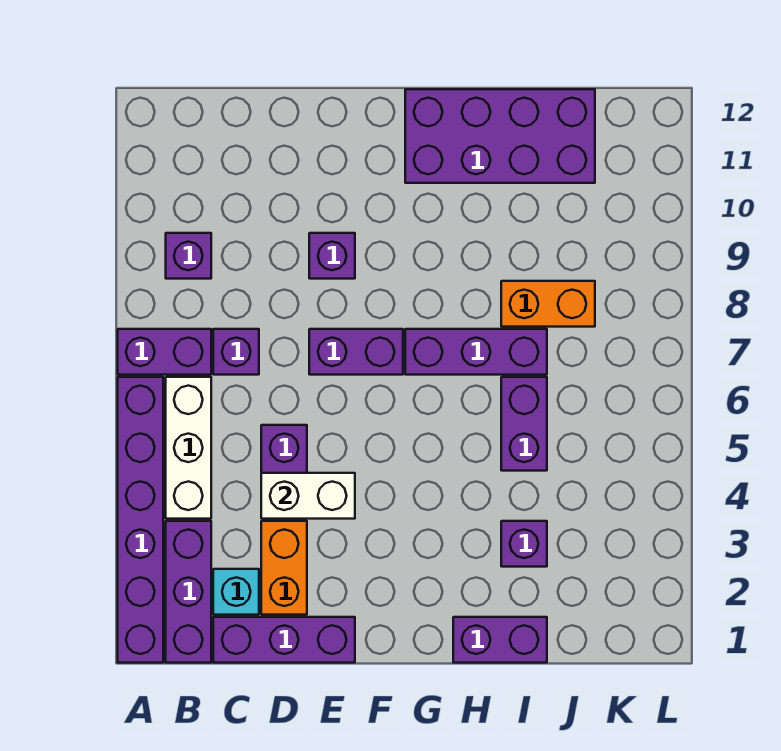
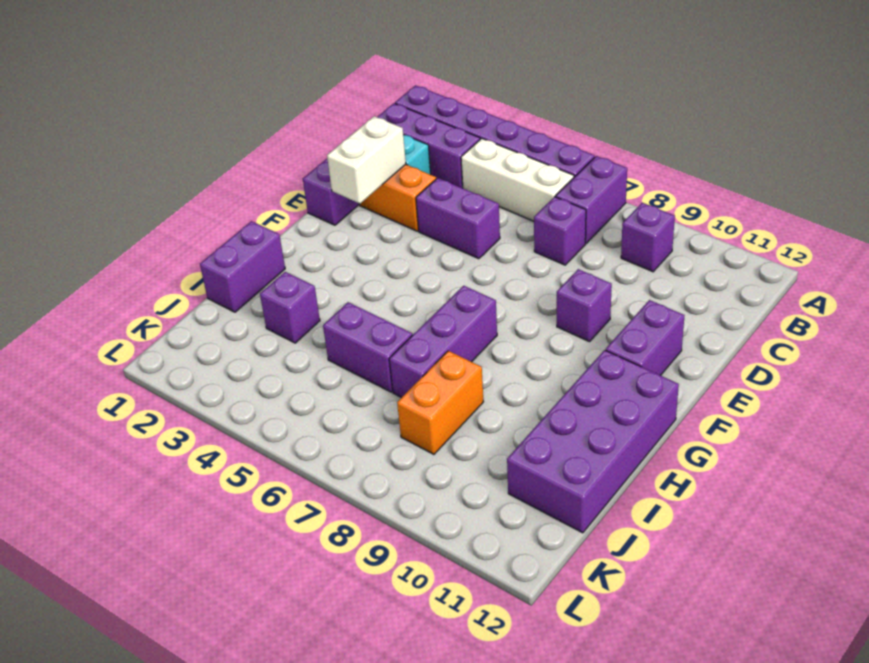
white 1x2 brick [261,473,355,519] -> white 1x2 brick moved to [327,116,406,204]
purple 1x2 brick [309,329,403,375] -> purple 1x2 brick moved to [606,300,684,376]

